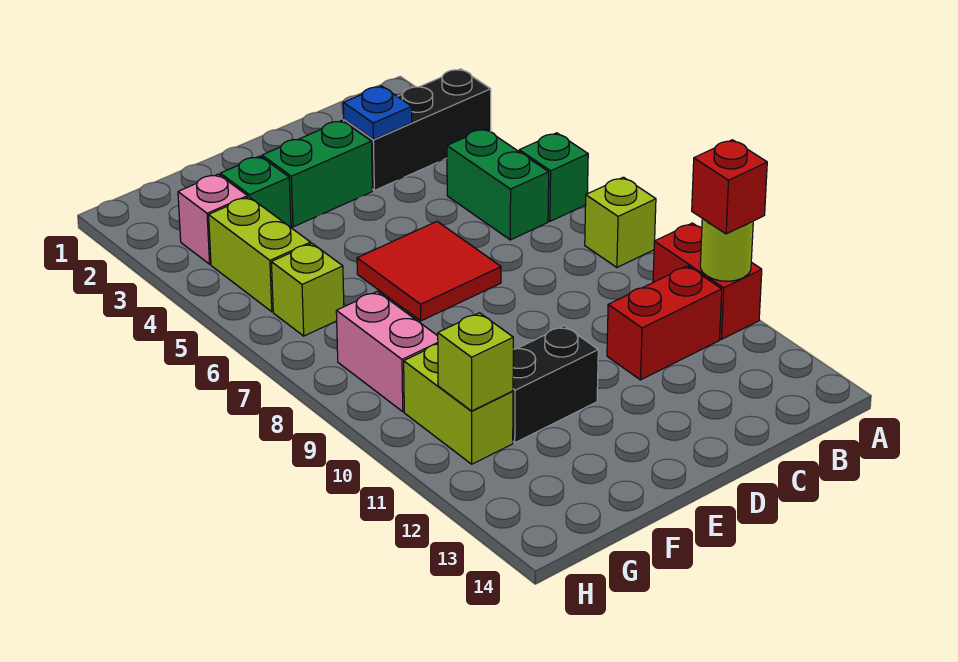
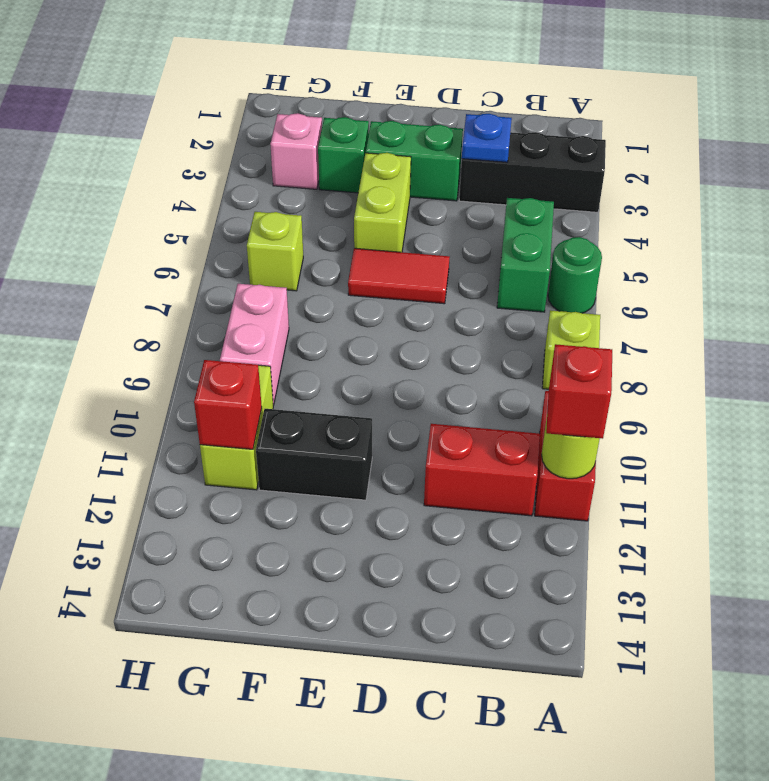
green 1x1 brick [519,133,588,221] -> green 1x1 round brick [548,237,602,313]
red 2x2 tile [357,221,501,321] -> red 1x2 tile [348,248,450,304]
lime 1x2 brick [209,197,311,312] -> lime 1x2 brick moved to [354,153,411,252]
lime 1x1 brick [438,313,513,411] -> red 1x1 brick [194,360,262,449]

